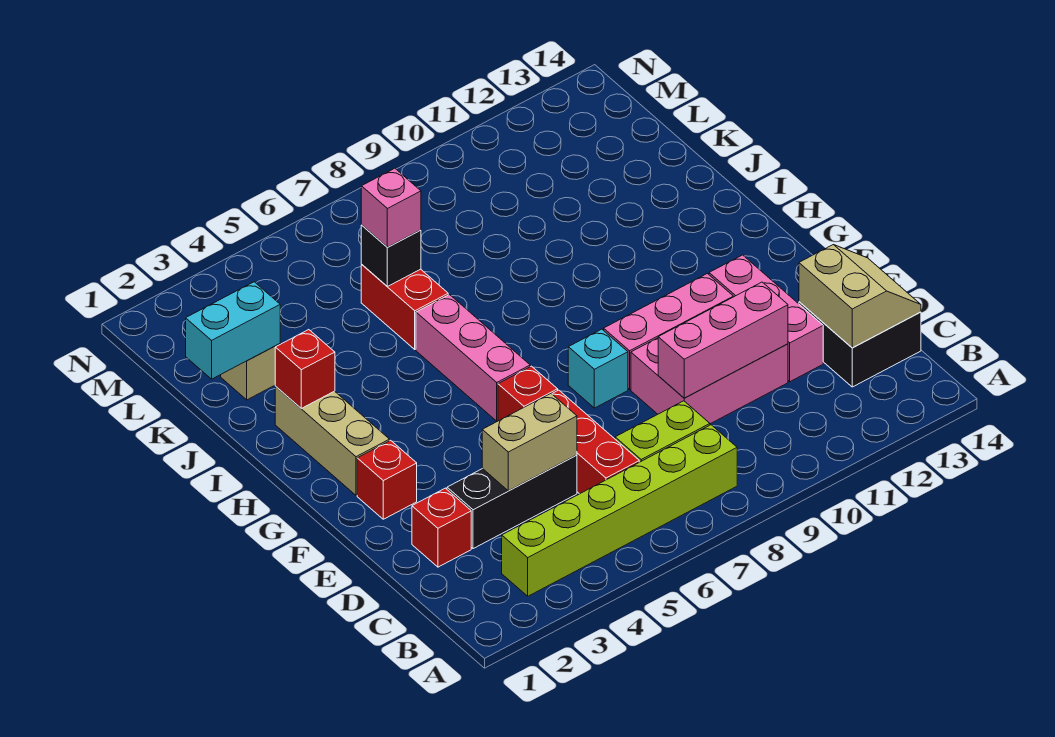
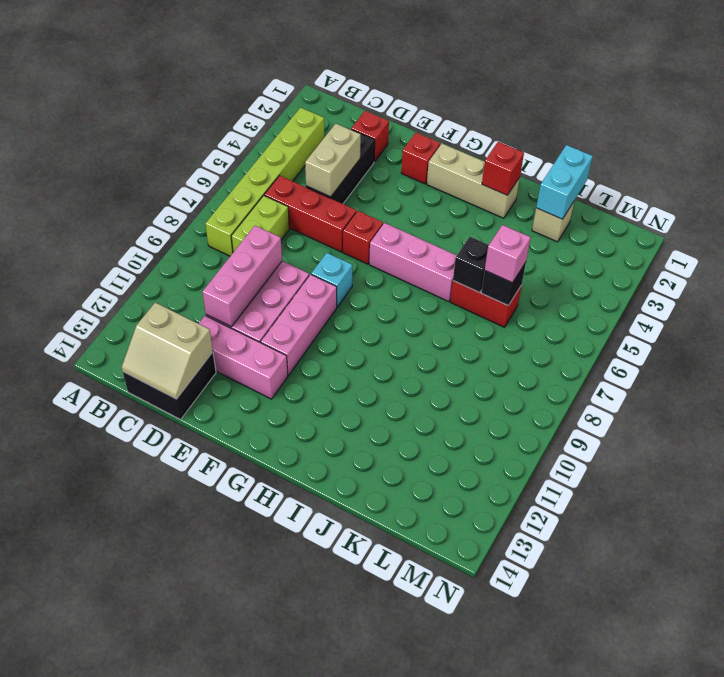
none -> black 1x1 brick [453,237,489,292]

